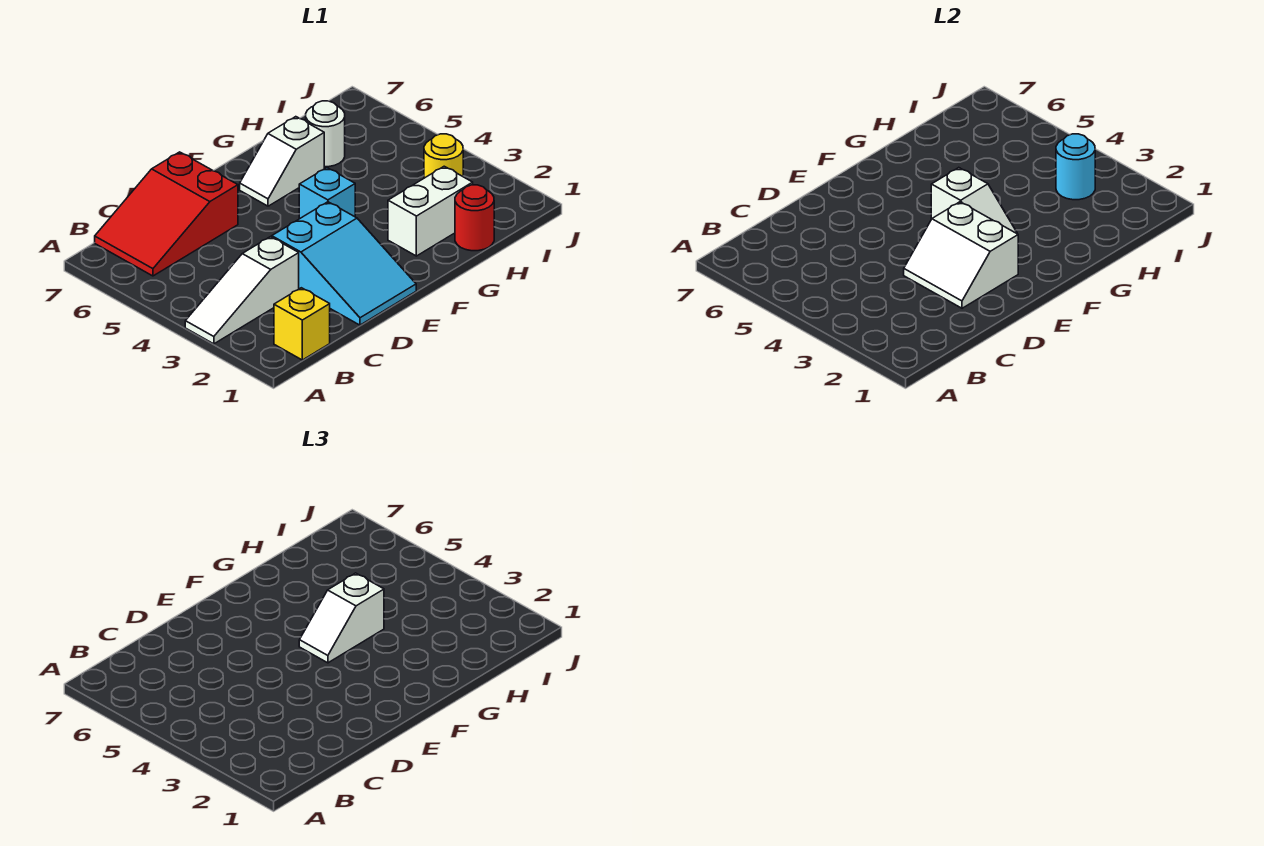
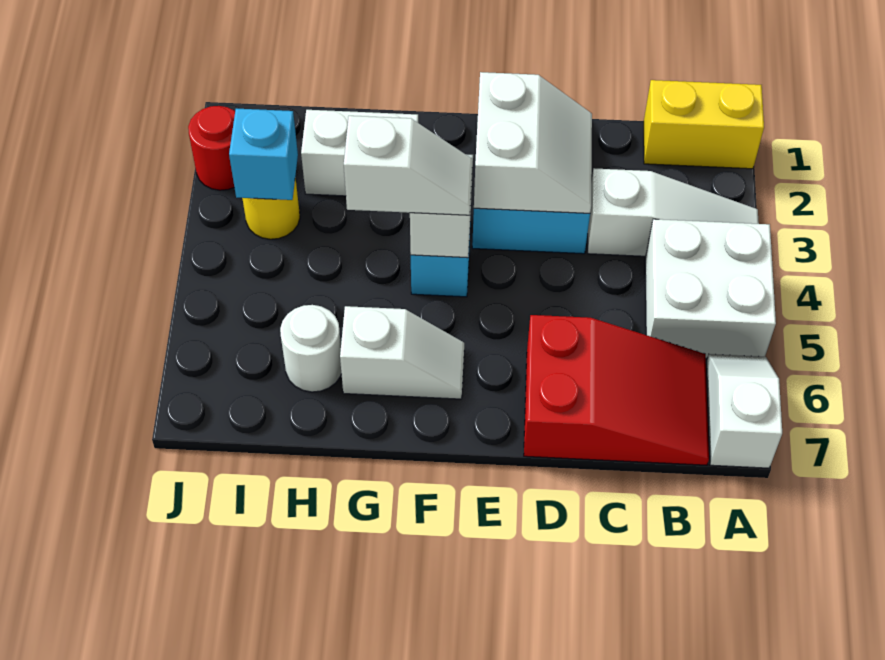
none -> white 2x2 brick [645,219,776,358]
none -> white 1x2 slope [707,354,782,468]
yellow 1x1 brick [274,288,330,360] -> yellow 1x2 brick [644,80,764,169]
red 1x1 round brick [455,185,494,251] -> red 1x1 round brick moved to [188,106,235,190]
cyan 1x1 round brick [1056,134,1095,200] -> cyan 1x1 brick [229,109,298,200]

